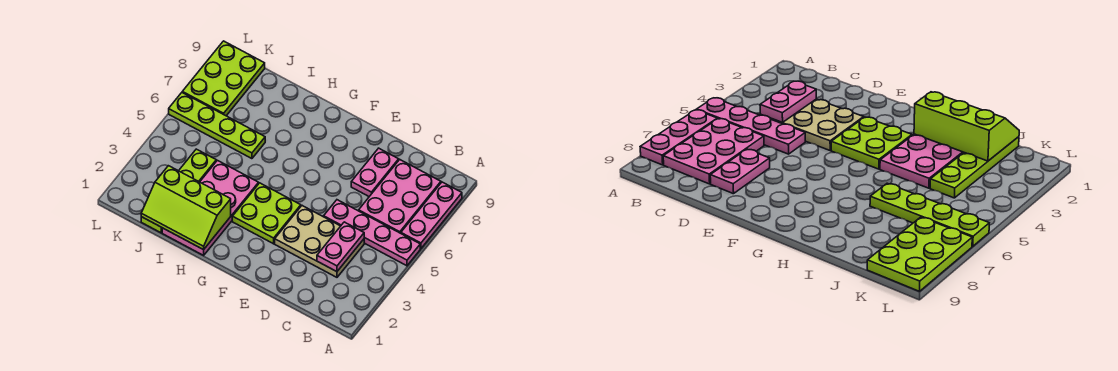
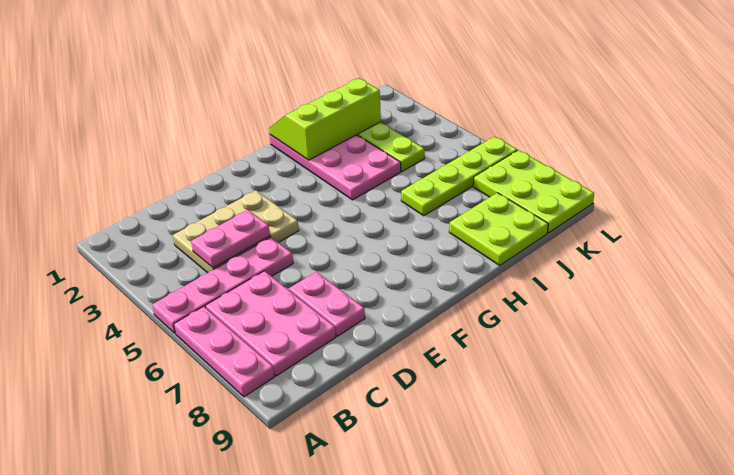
pink 1x2 plate [317,222,364,272] -> pink 1x2 plate turned to [191,210,270,268]
lime 2x2 plate [232,183,301,244] -> lime 2x2 plate moved to [449,193,548,265]

